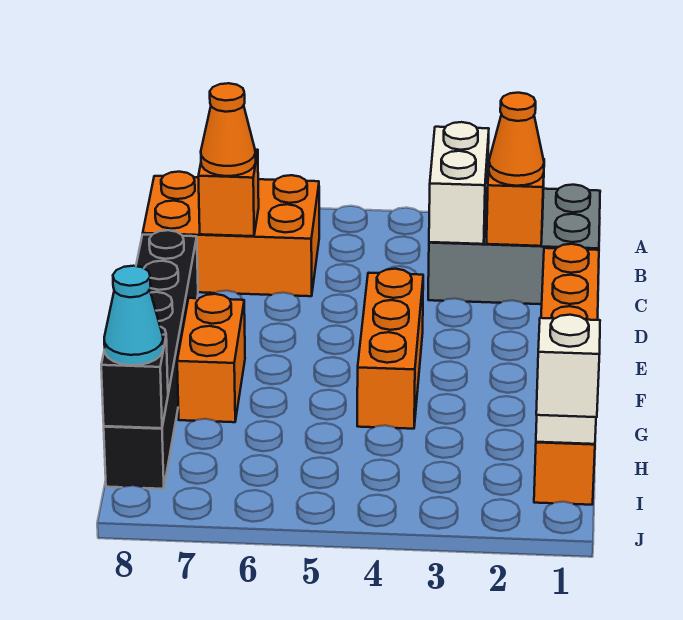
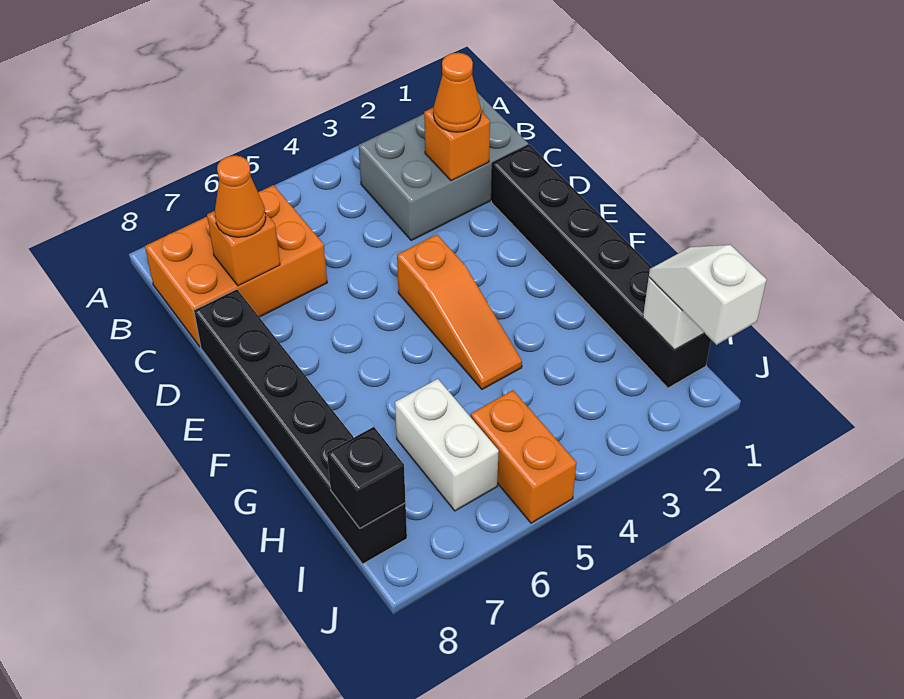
white 1x2 brick [429,122,489,244] -> white 1x2 brick moved to [395,379,499,511]
orange 1x6 brick [534,244,599,505] -> black 1x6 brick [491,145,711,388]
orange 1x3 brick [357,269,423,429] -> orange 1x3 slope [397,235,522,389]
orange 1x2 brick [177,294,245,422] -> orange 1x2 brick moved to [471,390,577,523]
cyan 1x1 cone [104,266,163,365] -> none

